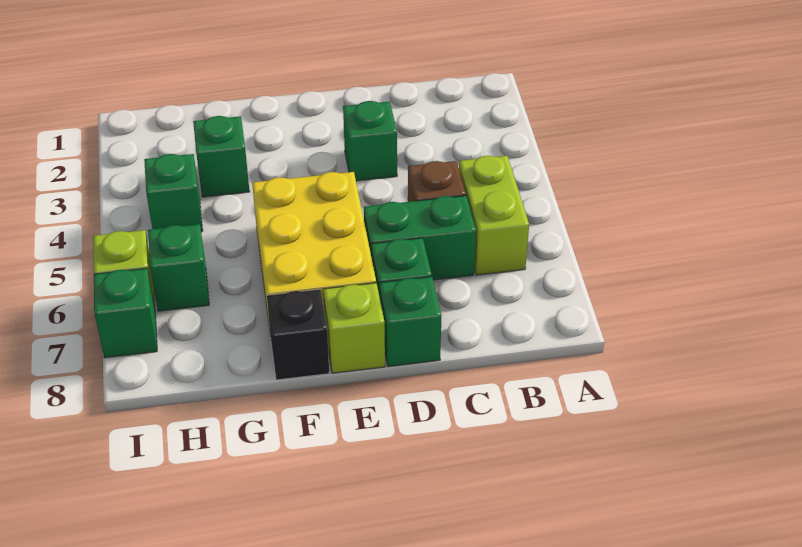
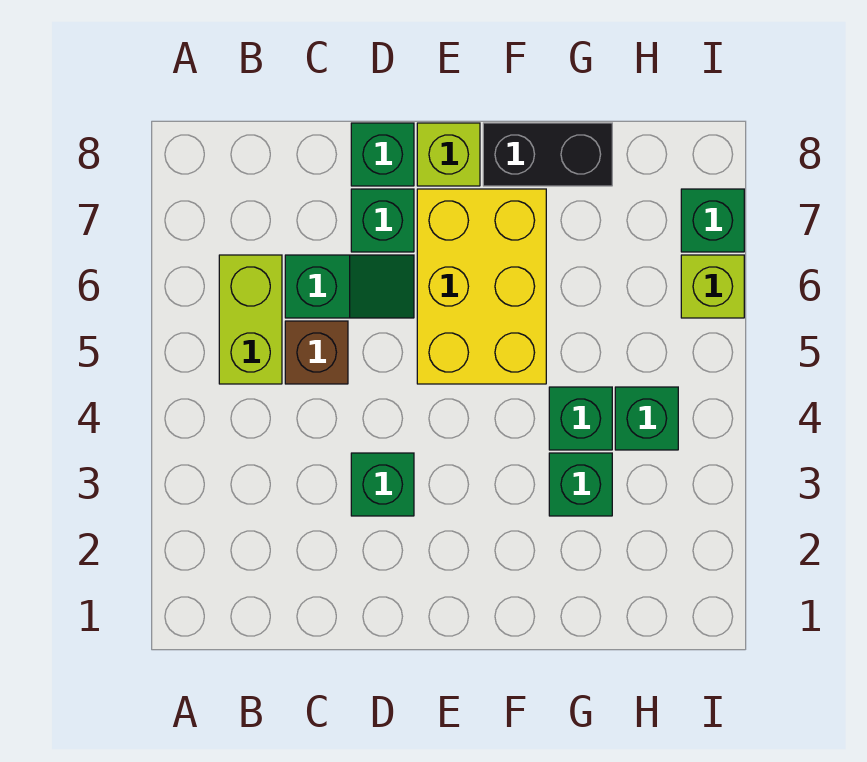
green 1x2 brick [364,196,476,280] -> green 1x2 slope [285,255,414,318]
black 1x1 brick [267,289,329,380] -> black 1x2 brick [483,123,612,186]
green 1x1 brick [148,224,209,311] -> green 1x1 brick moved to [549,387,612,450]

